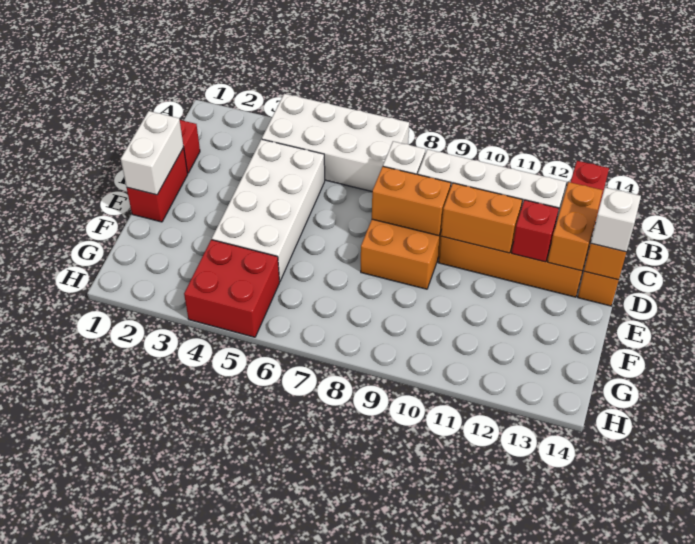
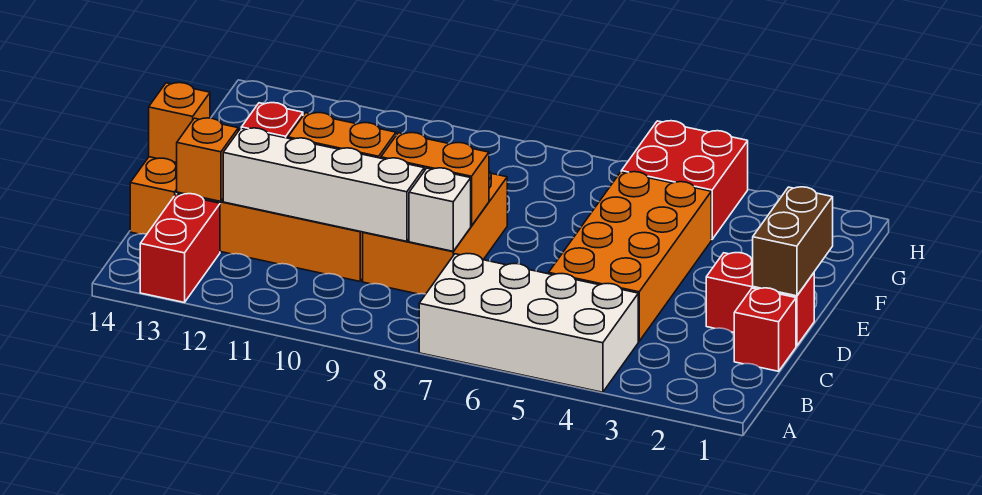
white 2x4 brick [212,139,325,281] -> orange 2x4 brick [549,172,711,341]
orange 1x2 brick [548,182,603,271] -> orange 1x1 brick [177,118,238,201]
red 1x2 brick [127,148,188,222] -> red 1x2 brick turned to [706,253,814,346]
white 1x2 brick [121,111,184,195] -> brown 1x2 brick [753,187,833,296]
white 1x1 brick [591,187,641,252] -> none

